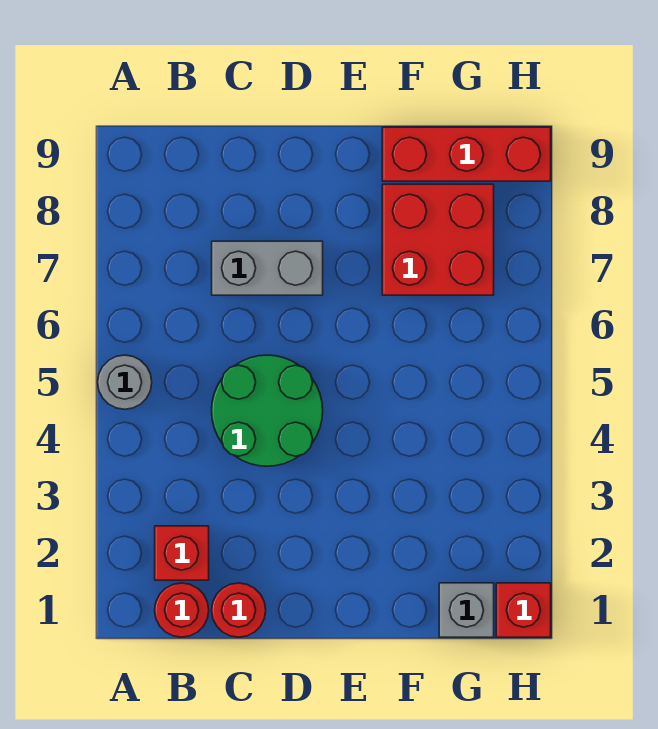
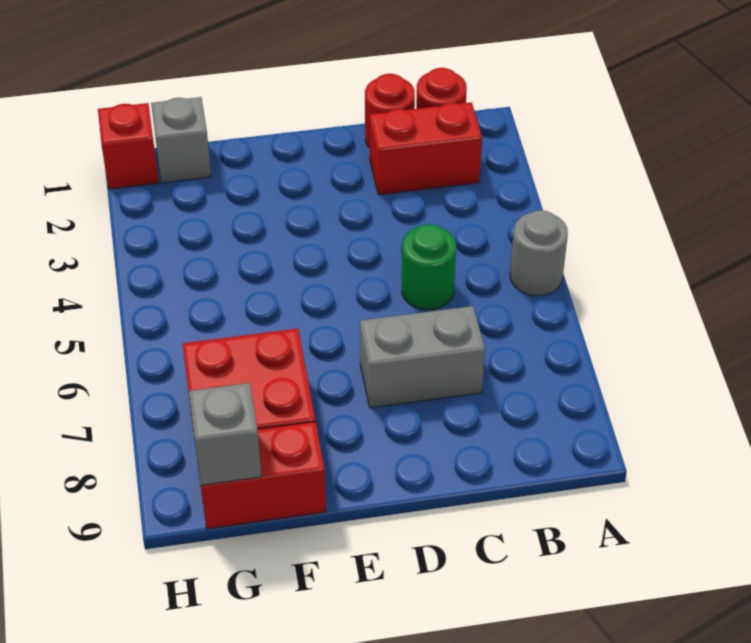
red 1x1 brick [155,526,209,580] -> red 1x2 brick [370,102,482,195]
green 2x2 round brick [212,355,323,466] -> green 1x1 round brick [402,224,456,310]
red 1x3 brick [382,127,551,181] -> red 1x2 brick [197,422,326,529]
none -> grey 1x1 brick [189,383,261,485]

